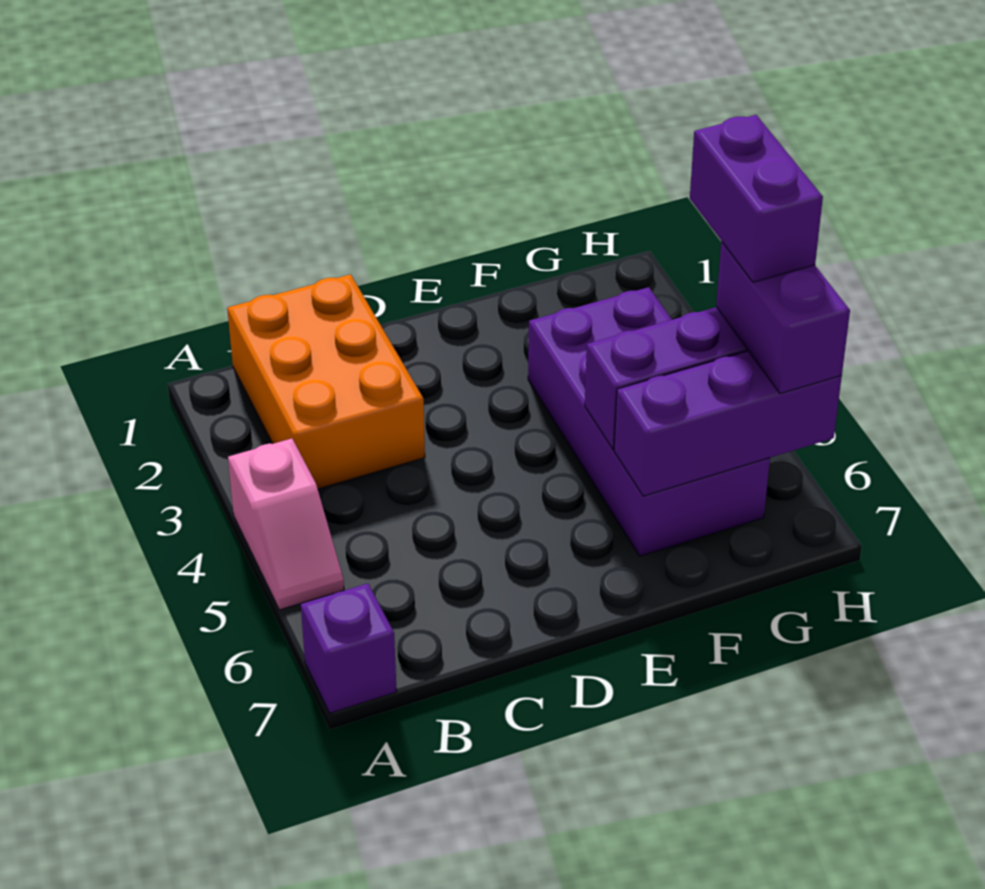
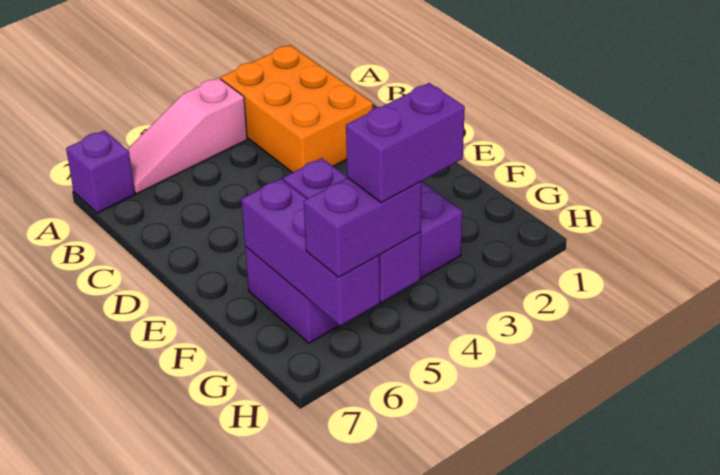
pink 1x2 slope [228,438,344,610] -> pink 1x3 slope [127,78,247,194]
orange 2x3 brick [227,274,425,489] -> orange 2x3 brick turned to [221,45,373,173]

